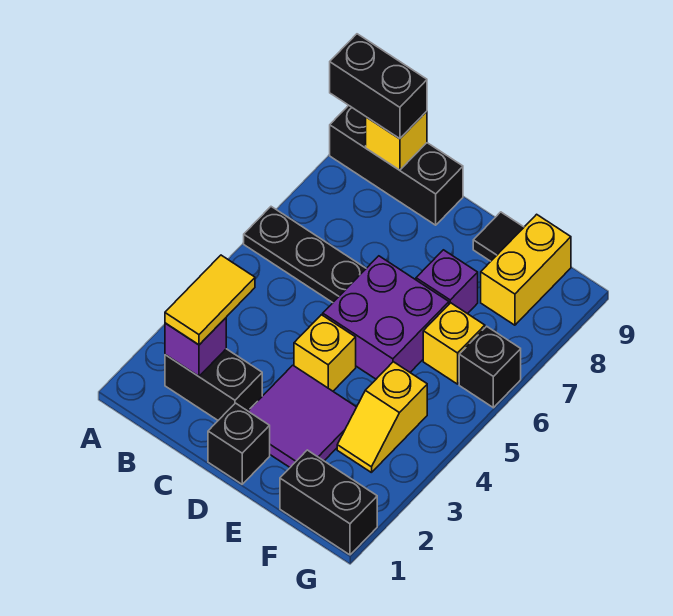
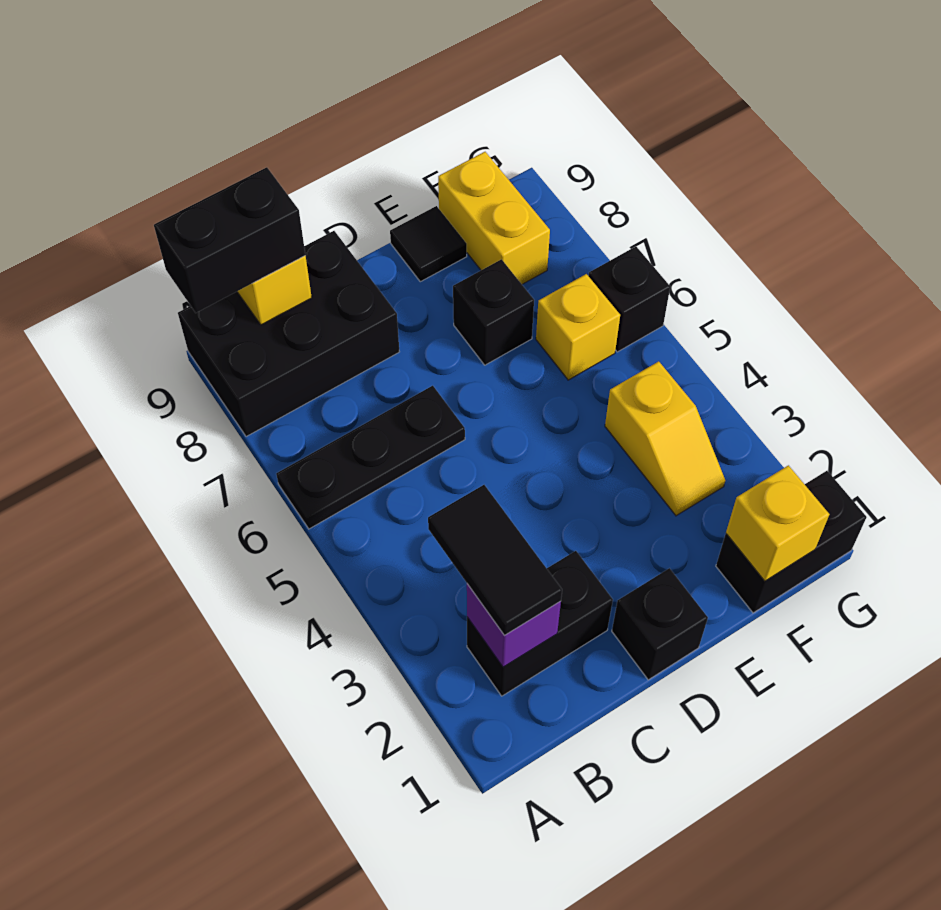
black 1x3 brick [330,105,463,225] -> black 2x3 brick [178,231,399,437]
yellow 1x2 tile [165,255,255,345] -> black 1x2 tile [428,485,562,636]
purple 2x2 tile [248,365,356,467] -> none
yellow 1x1 brick [294,315,356,391] -> yellow 1x1 brick moved to [726,465,829,581]
purple 2x2 brick [323,256,449,379] -> none
purple 1x1 brick [416,250,478,314] -> black 1x1 brick [453,259,534,365]

